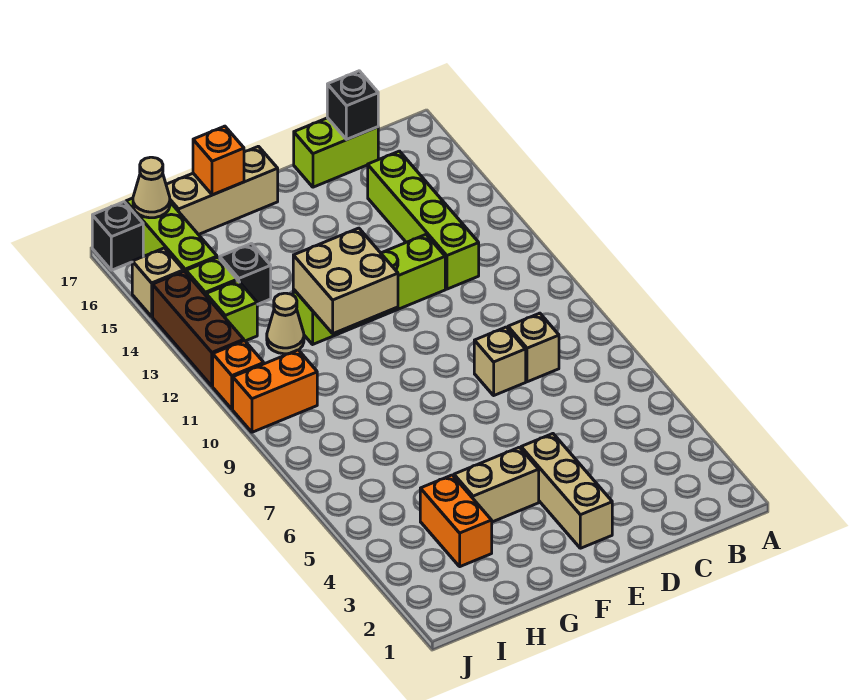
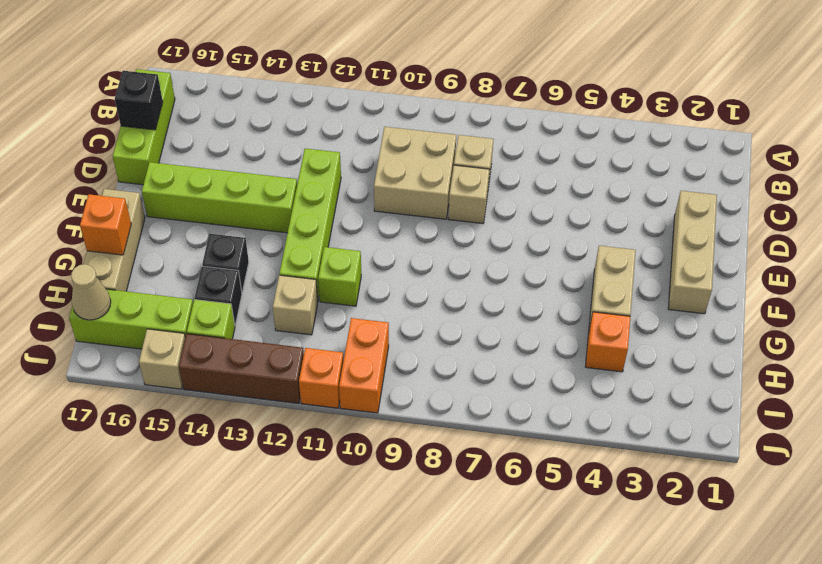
lime 1x4 brick [368,151,479,289] -> lime 1x4 brick moved to [142,162,297,233]
lime 1x2 brick [294,118,378,187] -> lime 1x3 brick [113,69,175,185]
tan 1x3 brick [521,434,612,548] -> tan 1x3 brick turned to [668,191,717,314]
tan 2x2 brick [293,228,398,333] -> tan 2x2 brick moved to [374,127,456,219]
orange 1x2 brick [420,475,492,567] -> orange 1x1 brick [585,312,630,372]
tan 1x1 cone [267,293,304,354] -> tan 1x1 brick [273,275,318,335]
lime 1x1 brick [206,281,257,341] -> lime 1x1 brick moved to [318,247,361,306]
black 1x1 brick [92,202,143,270] -> black 1x1 brick moved to [202,234,249,292]

